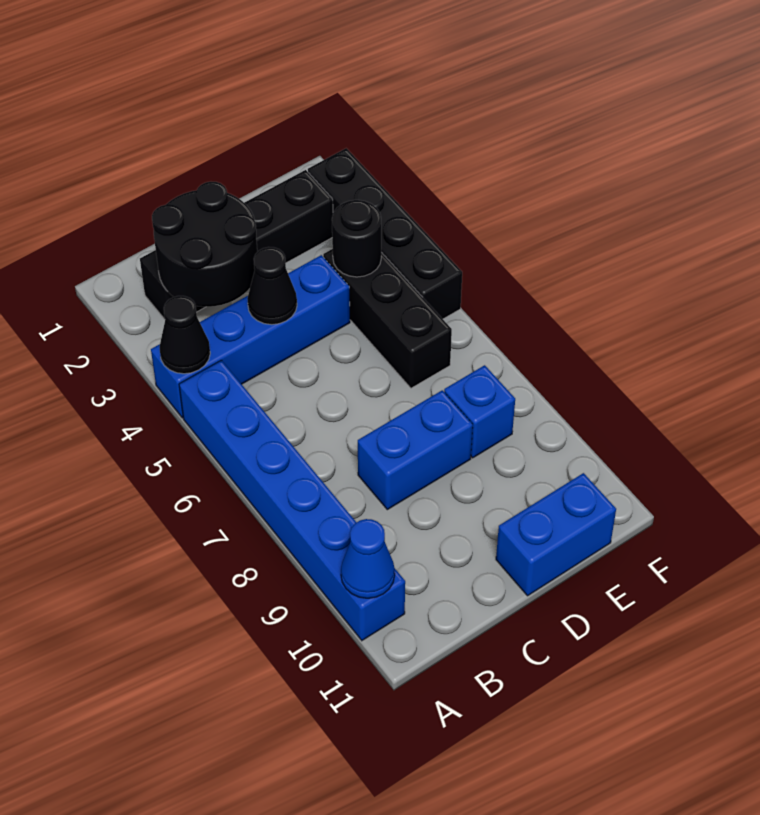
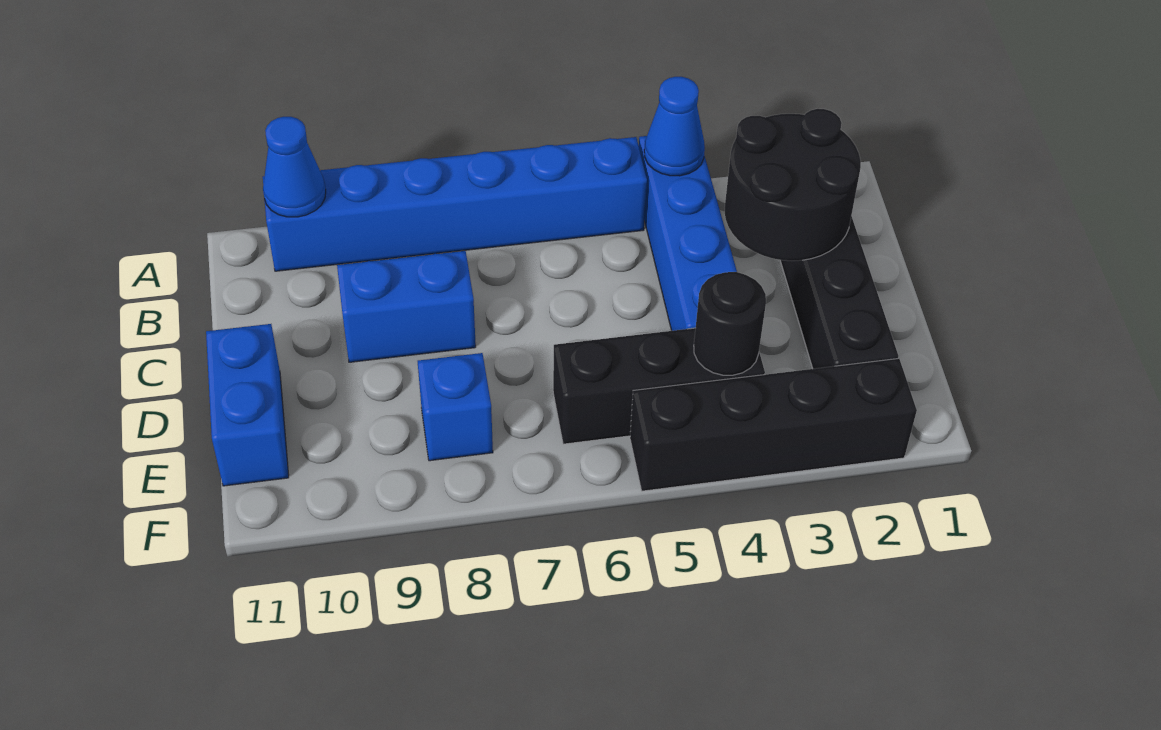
black 1x1 cone [159,296,210,374] -> blue 1x1 cone [644,77,705,176]
black 1x1 cone [247,247,297,325] -> none
blue 1x2 brick [358,390,473,510] -> blue 1x2 brick turned to [337,251,476,362]

